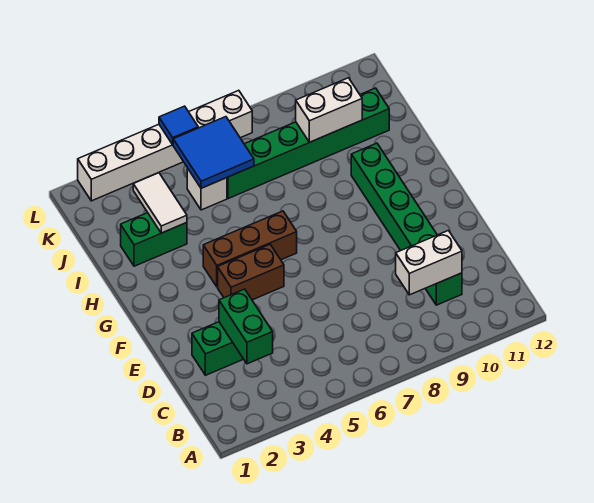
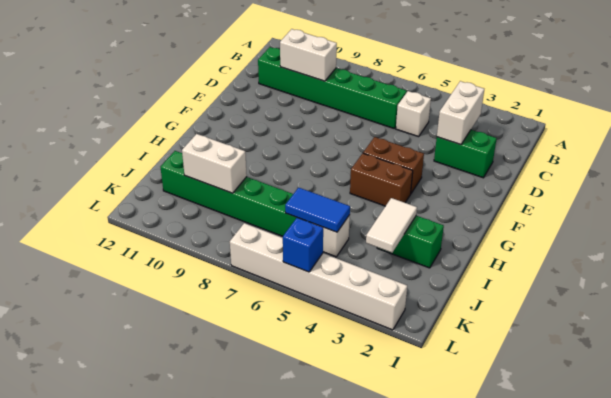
green 1x2 brick [219,289,273,364] -> white 1x2 brick [437,81,484,145]
none -> white 1x1 brick [396,91,431,137]
green 1x6 brick [351,143,462,305] -> green 1x6 brick turned to [258,47,407,129]
brown 1x3 brick [203,211,297,287] -> brown 1x2 brick [350,153,413,206]
blue 2x2 tile [173,117,254,188] -> blue 1x2 tile [285,187,350,232]
blue 1x1 tile [159,106,198,144] -> blue 1x1 brick [283,218,323,272]

